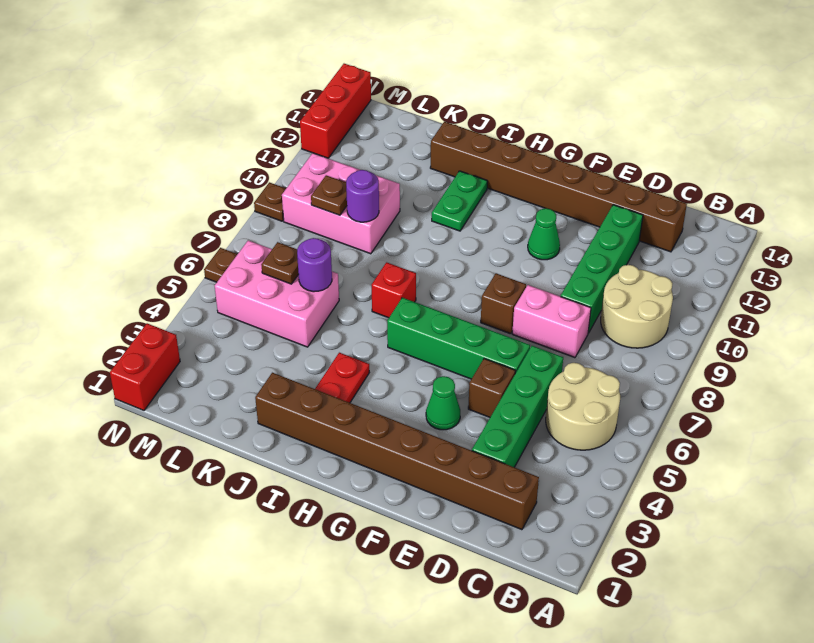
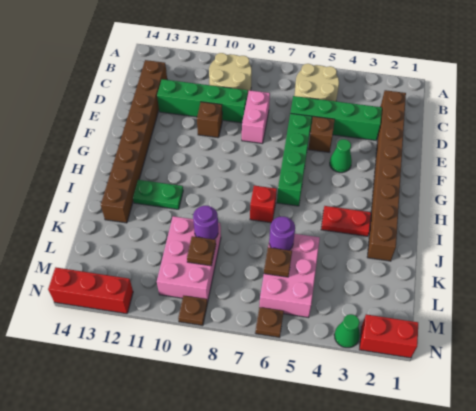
brown 1x1 brick [481,273,526,334] -> brown 1x1 brick moved to [197,102,222,138]
green 1x1 cone [528,208,560,260] -> green 1x1 cone moved to [334,314,360,348]

